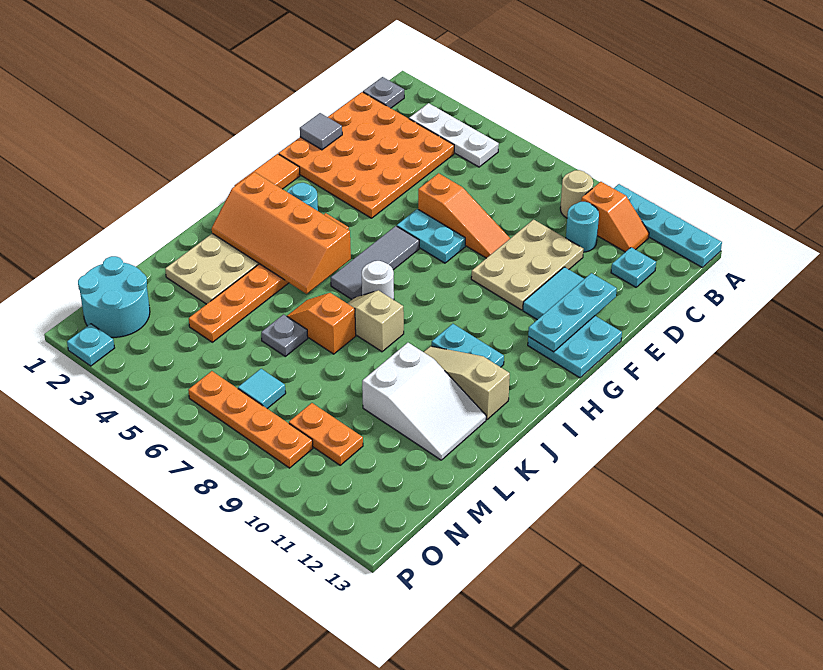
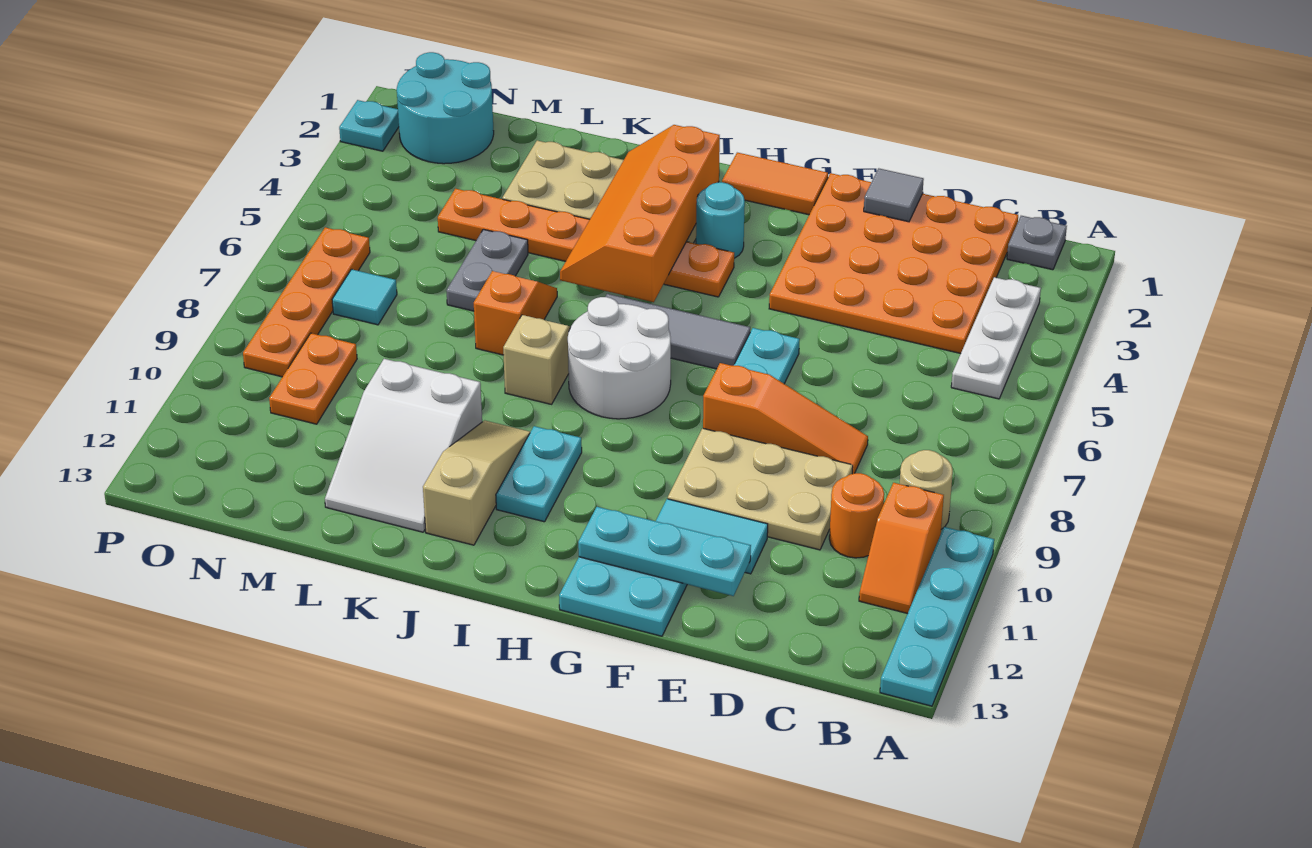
cyan 1x1 round brick [566,202,599,252] -> orange 1x1 round brick [829,473,884,558]
cyan 1x1 plate [611,247,656,287] -> none
orange 1x3 slope [418,173,510,258] -> orange 1x3 slope turned to [703,363,868,474]
white 1x1 round brick [362,261,394,300] -> white 2x2 round brick [568,297,671,419]
grey 1x1 plate [261,314,308,356] -> grey 1x2 plate [446,229,528,311]

